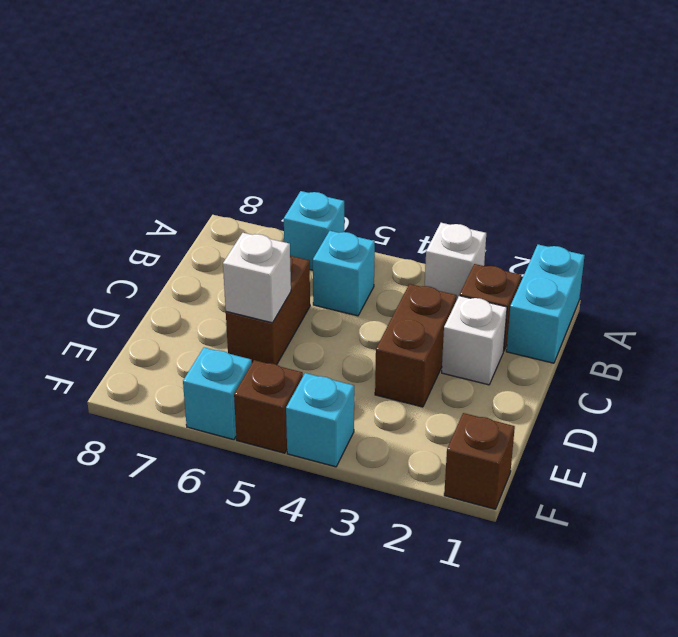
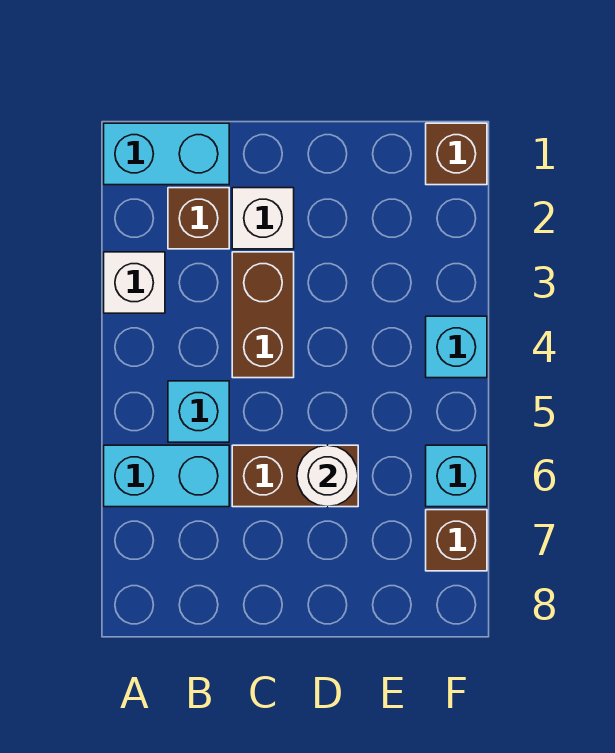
cyan 1x1 brick [284,191,344,270] -> cyan 1x2 brick [104,445,229,507]
brown 1x2 brick [375,284,457,407] -> brown 1x2 brick turned to [232,252,294,378]
white 1x1 brick [223,233,291,323] -> white 1x1 round brick [297,445,358,507]
brown 1x1 brick [234,360,303,453] -> brown 1x1 brick moved to [426,510,487,571]

